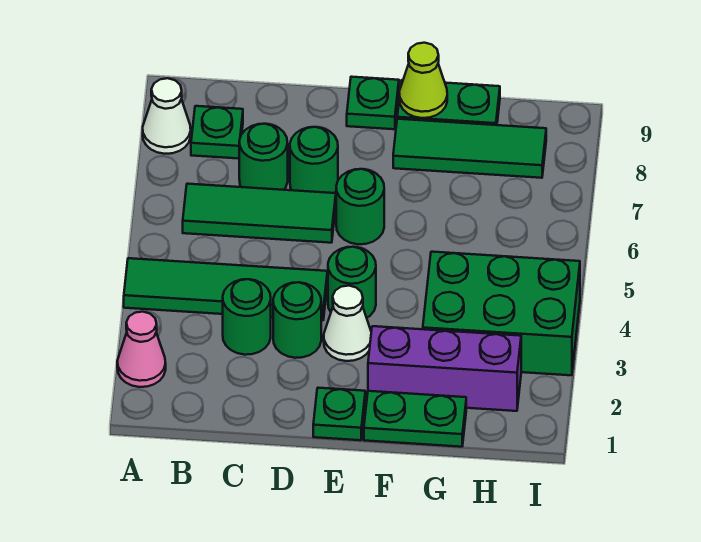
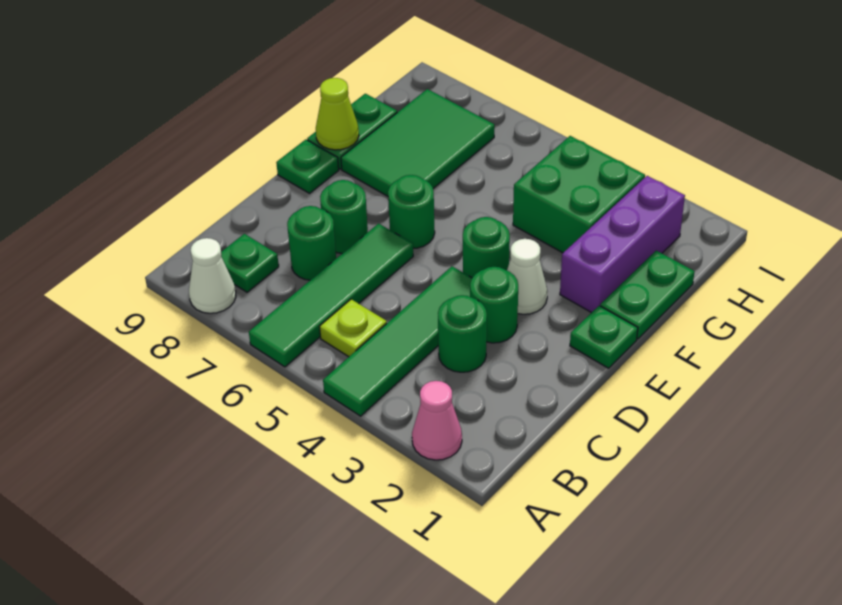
none -> lime 1x1 plate [320,299,387,357]
green 1x3 tile [183,184,336,243] -> green 1x4 tile [249,224,413,367]
green 1x3 tile [393,119,546,178] -> green 2x3 tile [341,89,495,196]
green 2x3 brick [423,252,580,375] -> green 2x2 brick [513,136,645,253]

